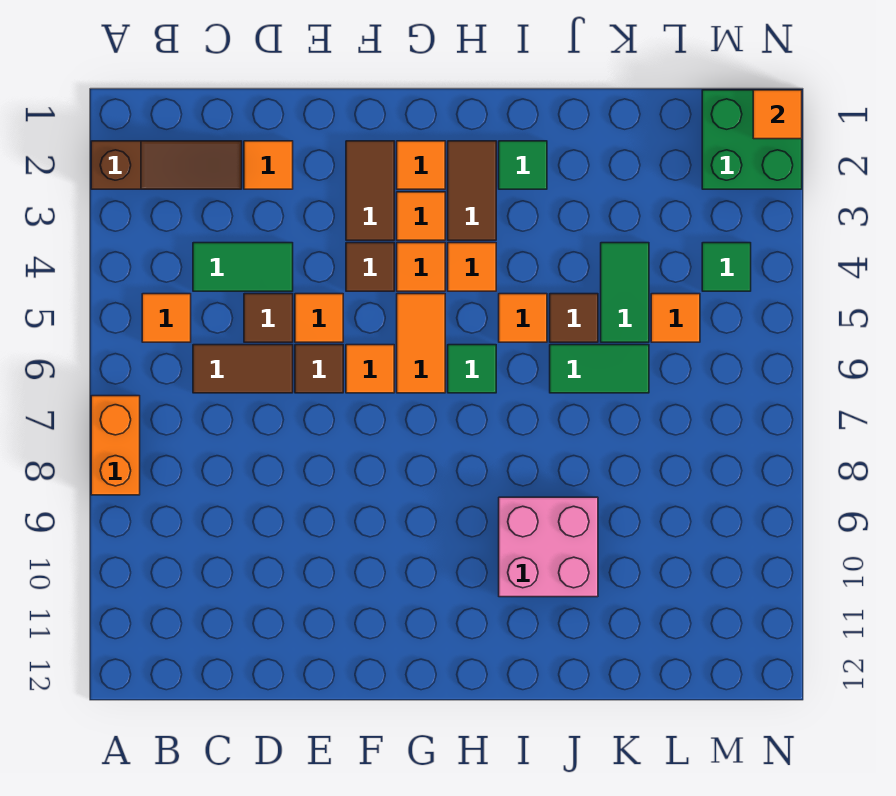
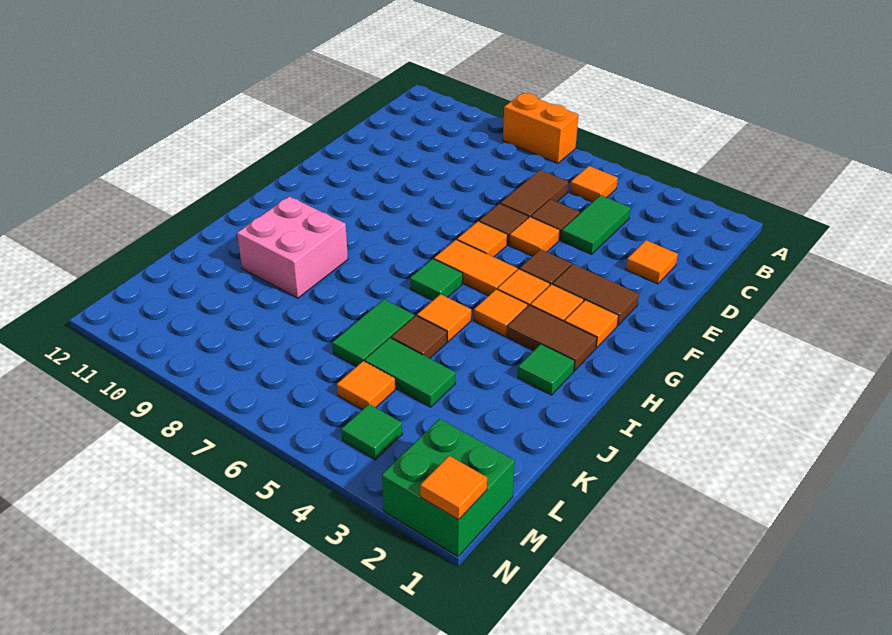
brown 1x3 slope [91,141,242,189] -> none

